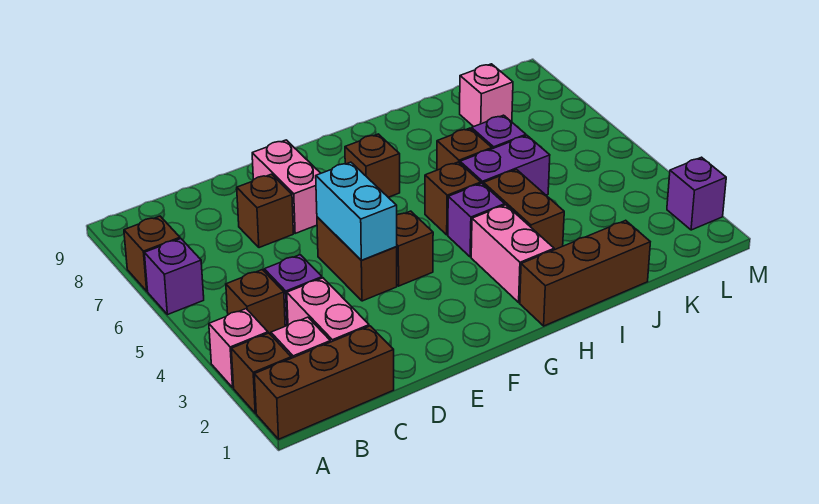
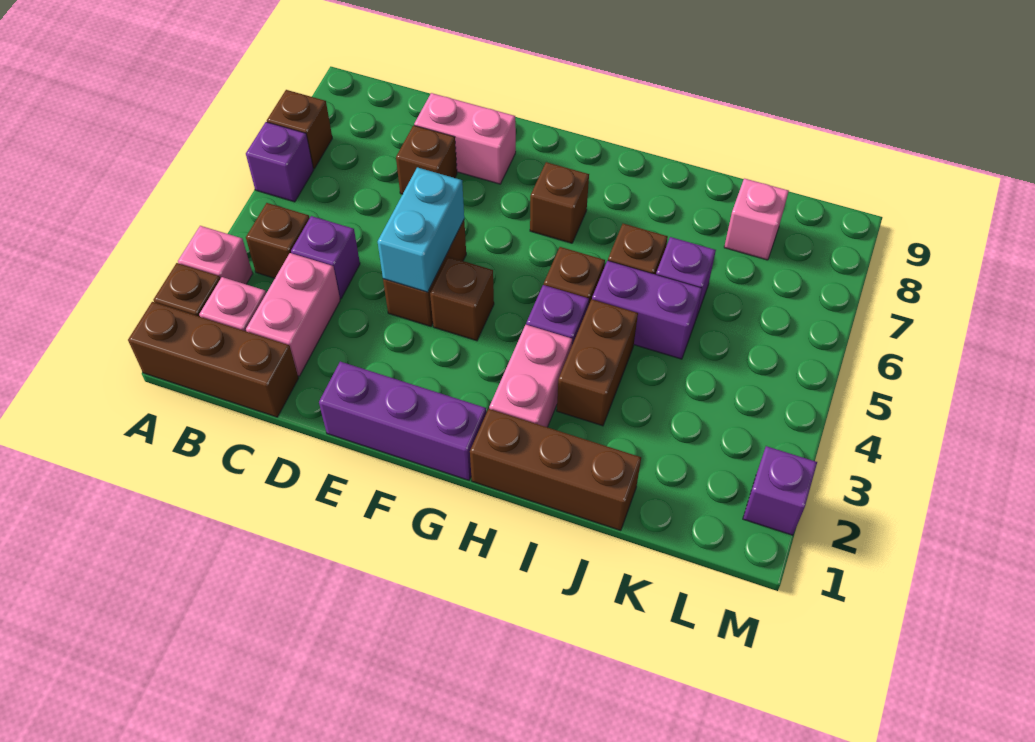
none -> purple 1x3 brick [319,362,486,480]
pink 1x2 brick [252,140,321,233] -> pink 1x2 brick turned to [414,93,516,184]

